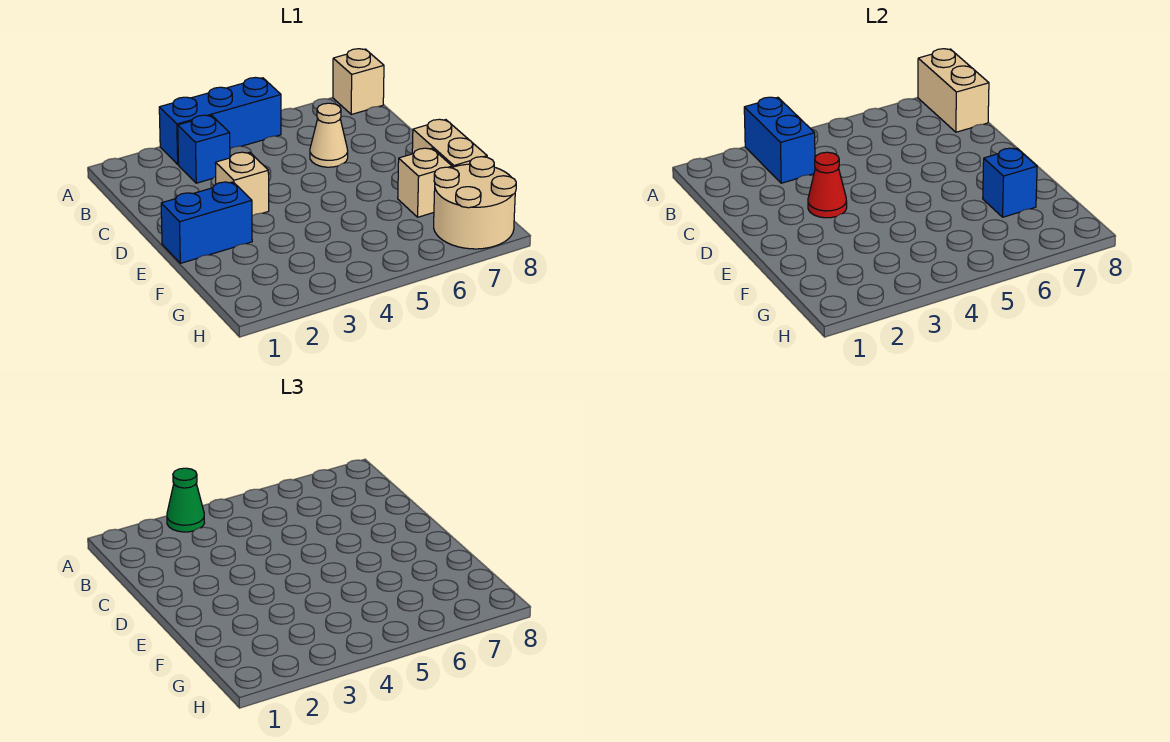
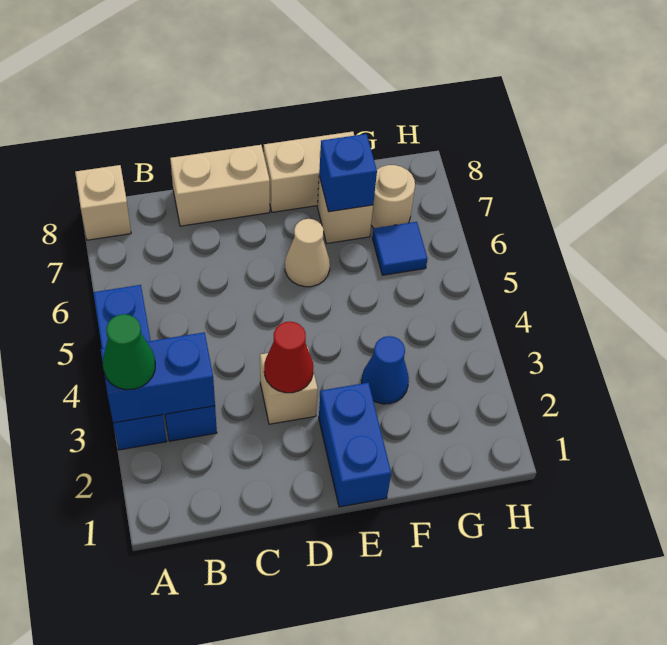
tan 1x2 brick [918,49,989,132] -> tan 1x2 brick moved to [170,145,270,226]
tan 1x1 cone [310,103,348,167] -> tan 1x1 cone moved to [285,219,330,287]
none -> blue 1x1 cone [361,336,409,404]
none -> blue 1x1 tile [372,222,427,275]
tan 2x2 round brick [434,157,516,249] -> tan 1x1 round brick [371,165,415,228]

